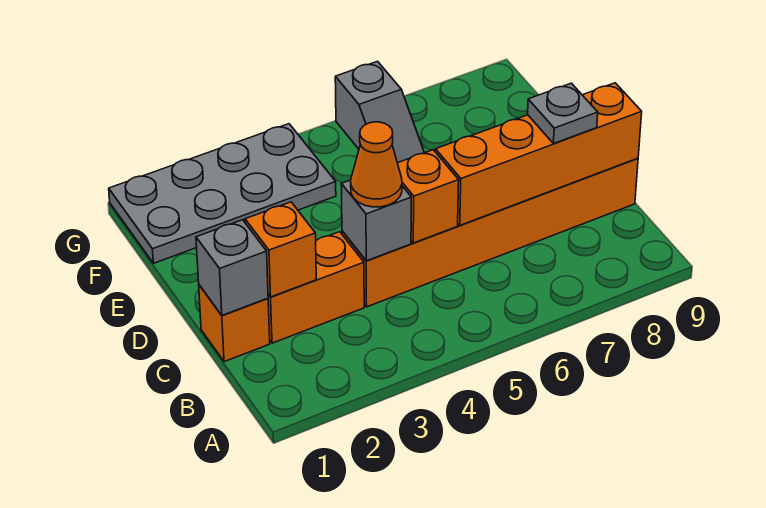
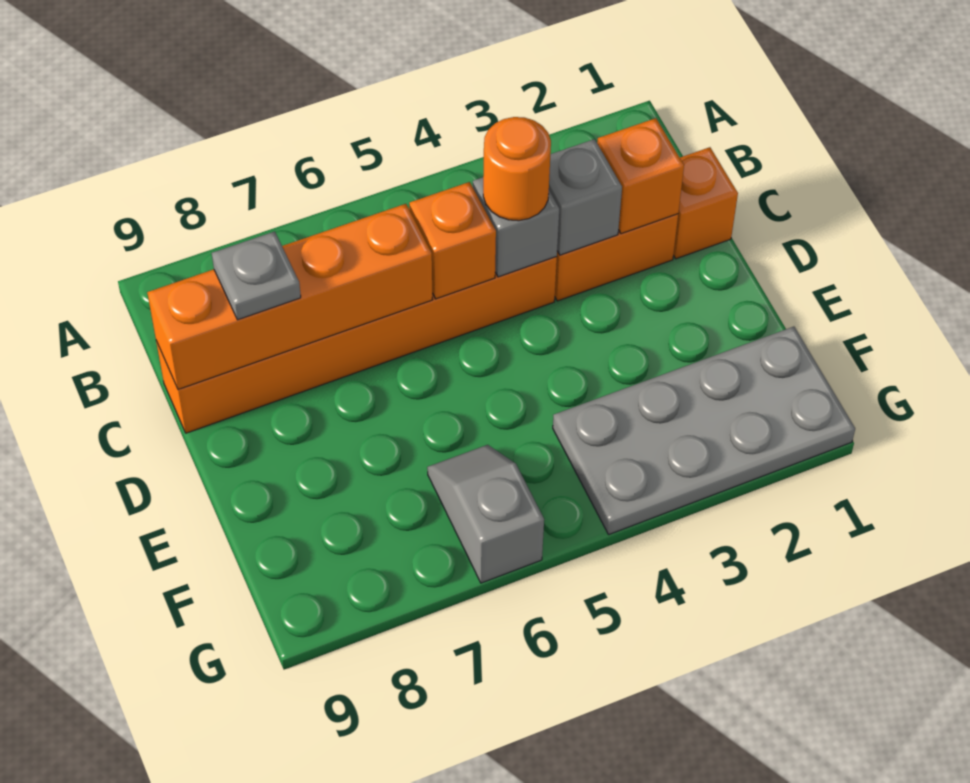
grey 1x1 brick [196,220,268,315] -> grey 1x1 brick moved to [549,139,622,255]
orange 1x1 cone [351,122,402,207] -> orange 1x1 round brick [483,117,551,221]

